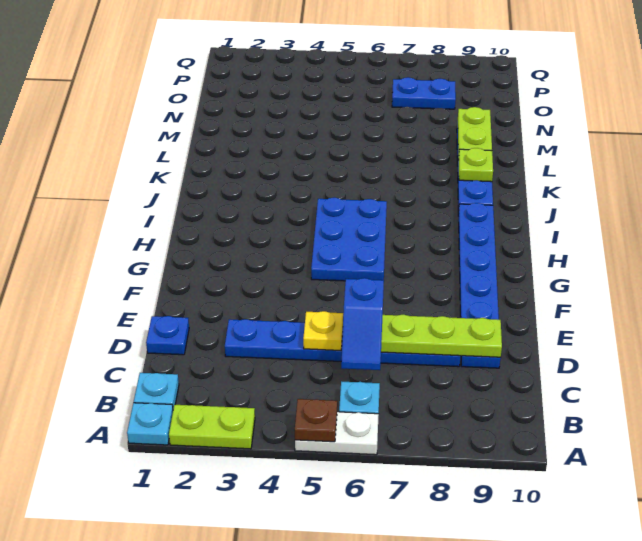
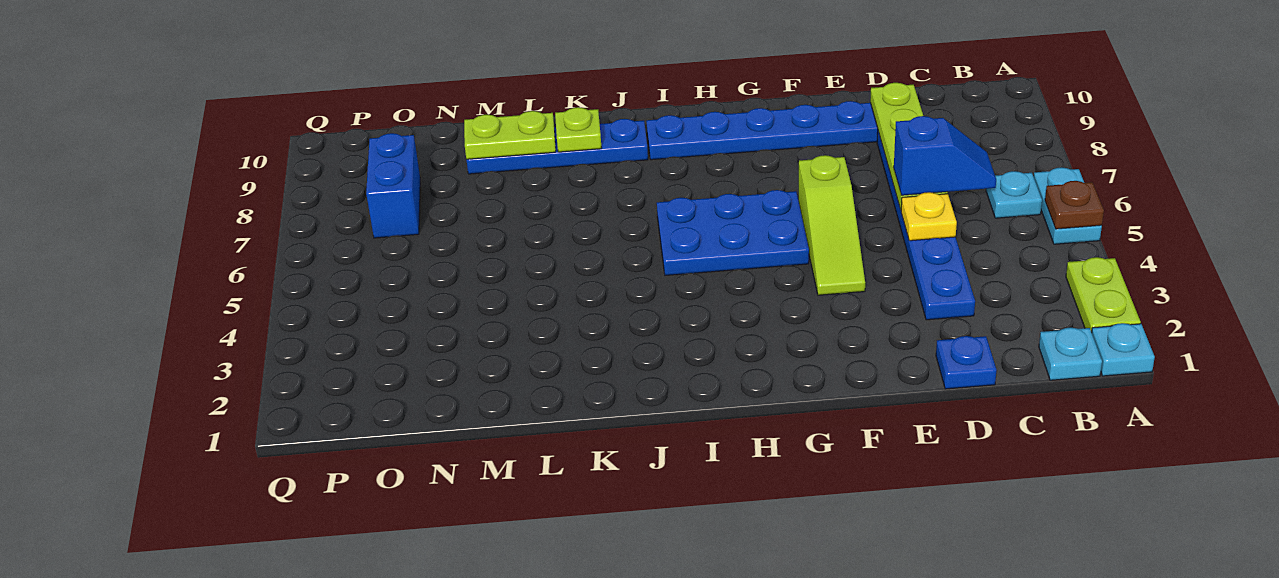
white 1x2 plate [295,412,379,455] -> cyan 1x2 plate [1034,167,1102,244]
none -> lime 1x3 slope [799,155,865,295]
blue 1x2 plate [392,77,456,109] -> blue 1x2 brick [366,133,420,238]

